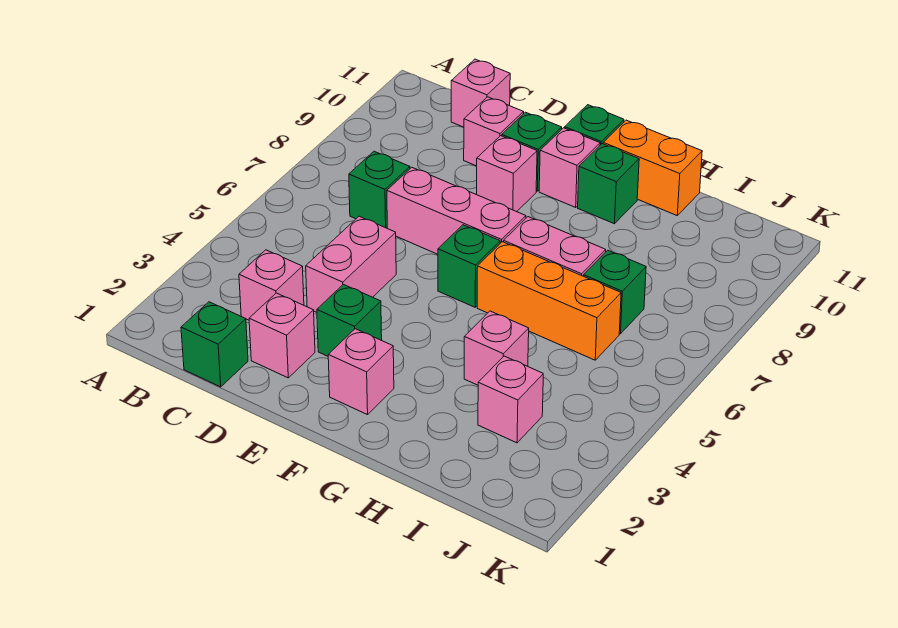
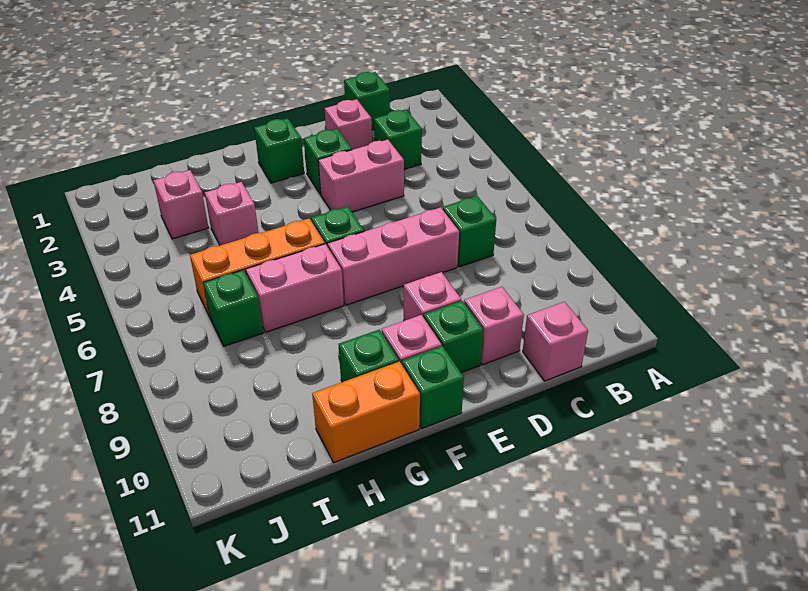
pink 1x1 brick [239,250,304,320] -> green 1x1 brick [374,110,422,169]
pink 1x2 brick [306,216,396,312] -> pink 1x2 brick turned to [318,140,404,212]
pink 1x1 brick [328,329,394,415] -> green 1x1 brick [254,118,304,183]

